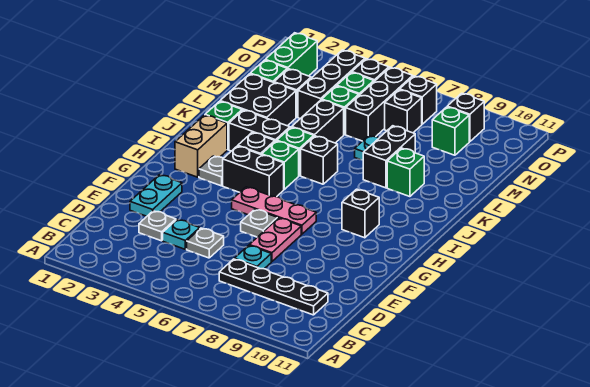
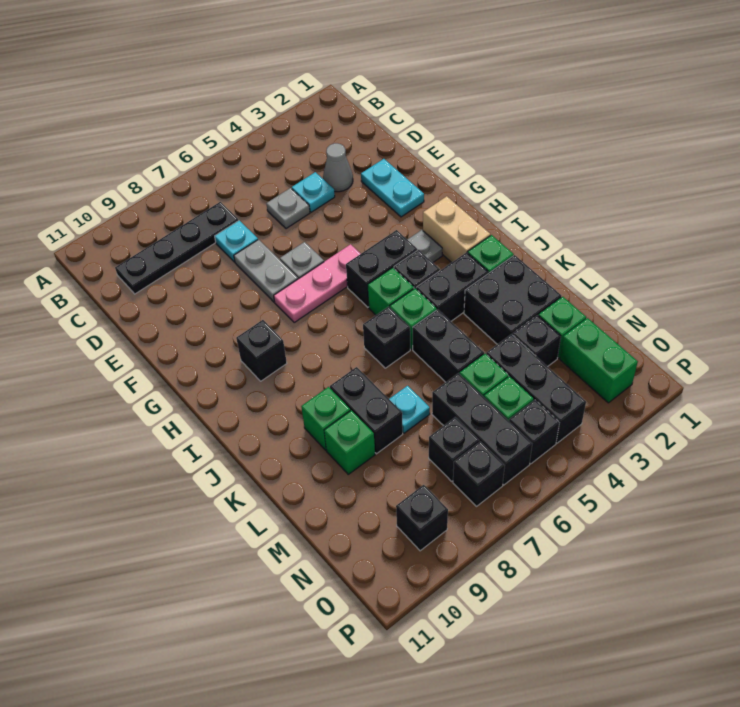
grey 1x1 plate [139,211,176,241] -> grey 1x1 cone [323,143,353,192]
pink 1x2 plate [249,218,301,262] -> grey 1x2 plate [234,239,298,302]
green 1x1 brick [432,107,469,155] -> green 1x1 brick moved to [324,410,375,474]

